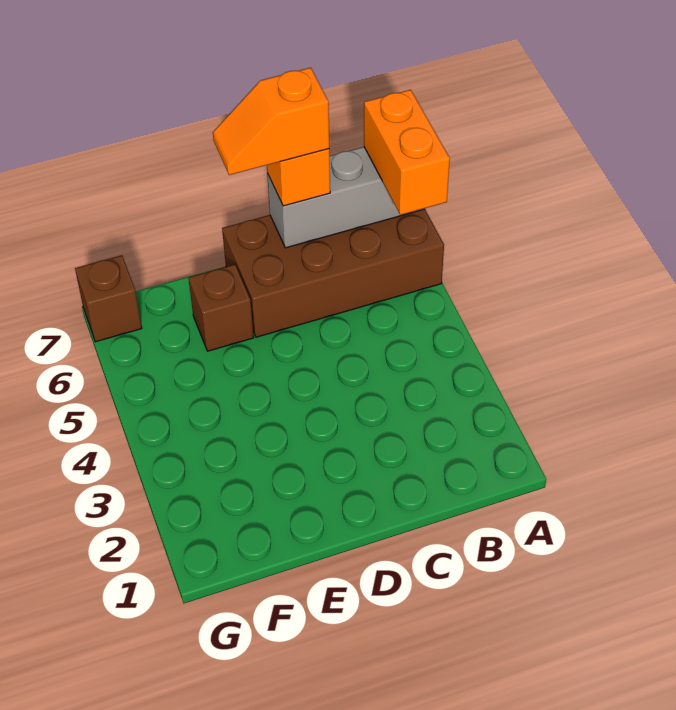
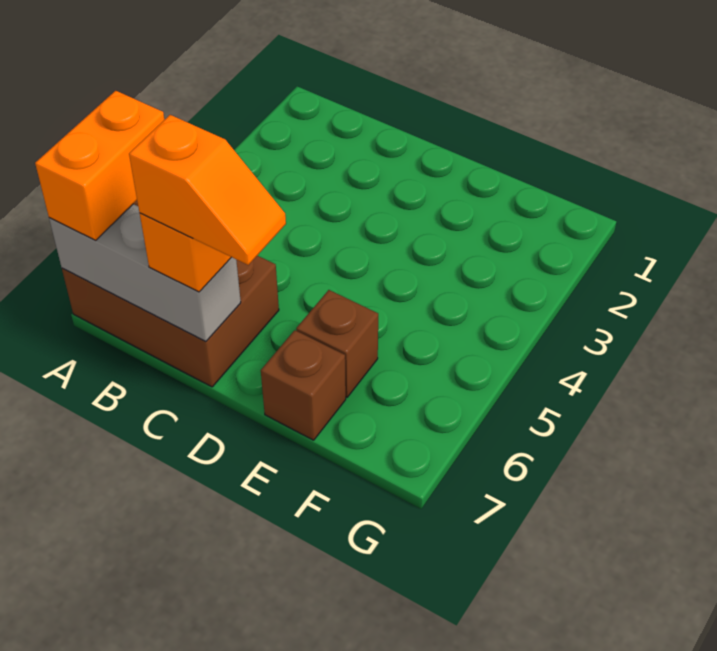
brown 2x4 brick [222,209,444,337] -> brown 2x3 brick [62,201,279,387]
brown 1x1 brick [75,255,142,342] -> brown 1x1 brick moved to [261,330,346,440]

